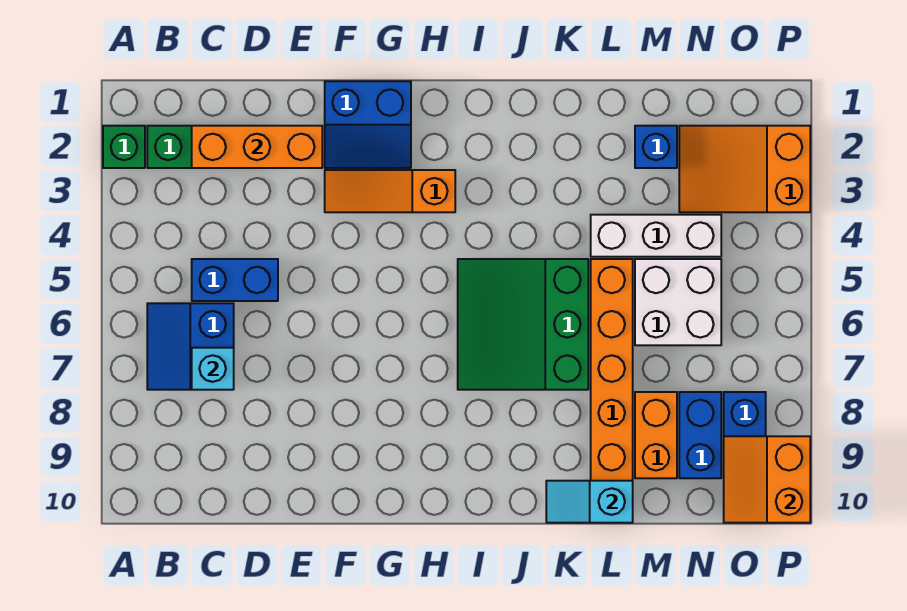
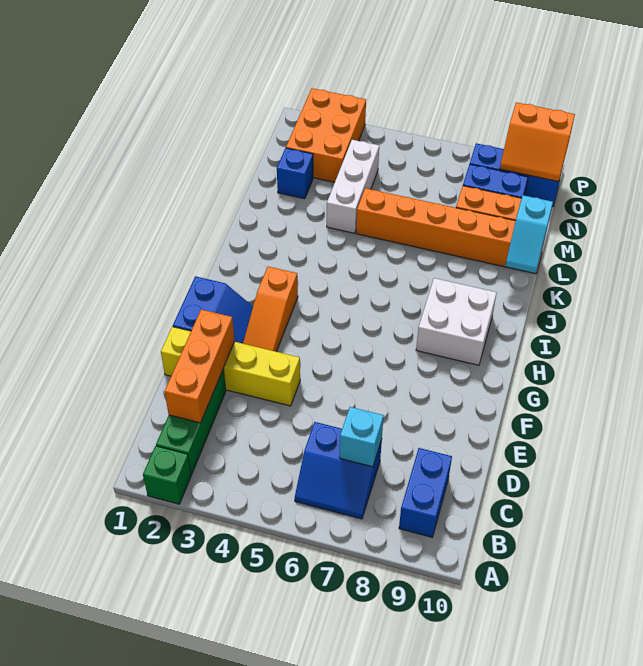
blue 1x2 brick [192,259,278,301] -> blue 1x2 brick moved to [399,448,452,537]
none -> yellow 1x4 brick [161,327,300,406]
green 3x3 slope [458,259,588,390] -> none
white 2x2 brick [635,259,721,345] -> white 2x2 brick moved to [416,278,497,365]
orange 2x3 slope [679,126,810,212] -> orange 2x3 brick [286,88,366,182]

